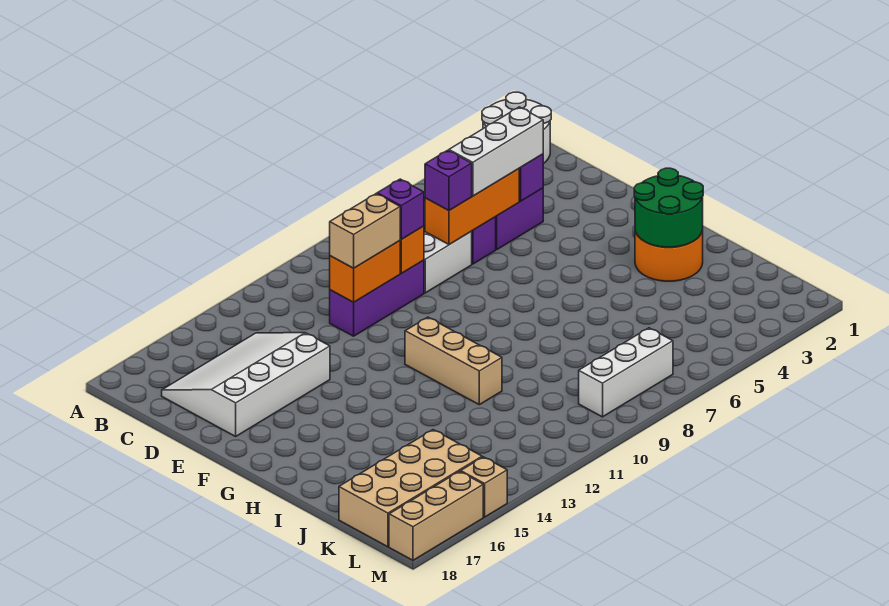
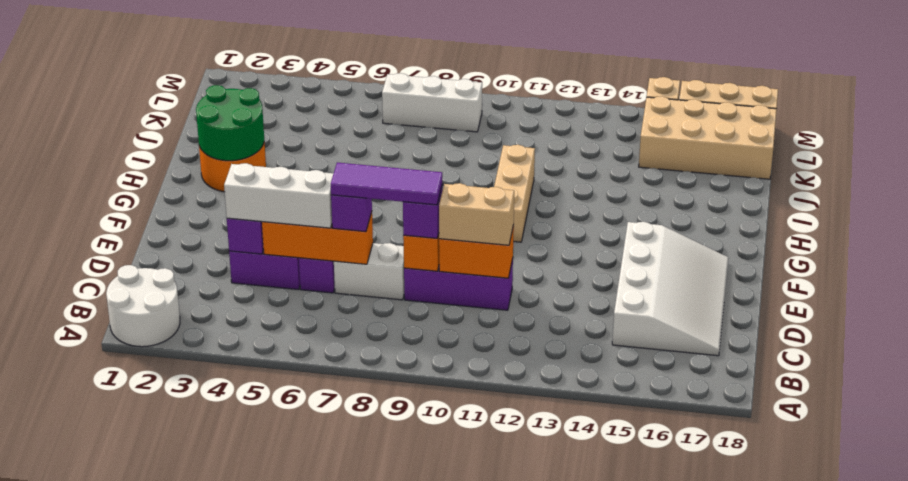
white 3x4 slope [162,333,330,436] -> white 3x4 slope turned to [612,222,729,356]
none -> purple 1x3 tile [331,162,442,205]

